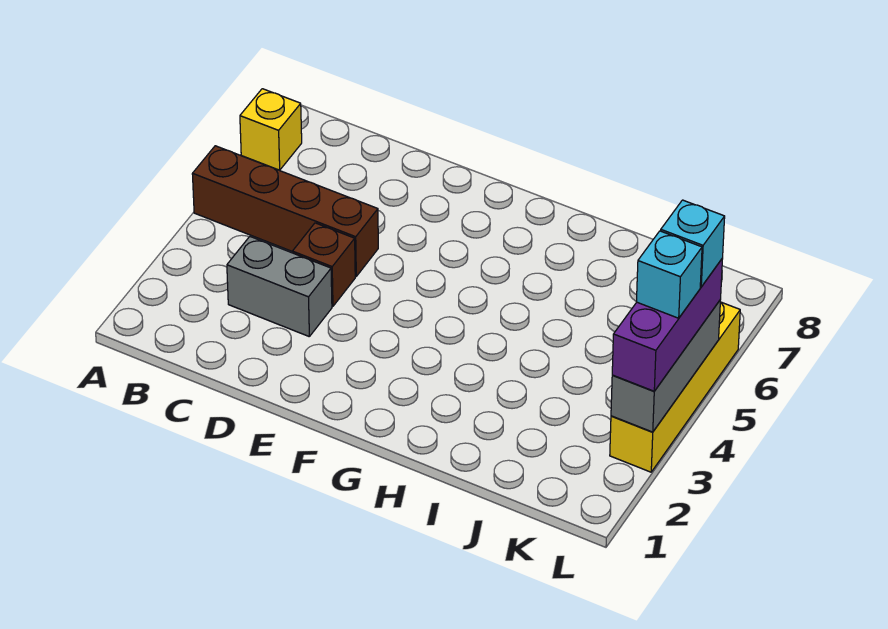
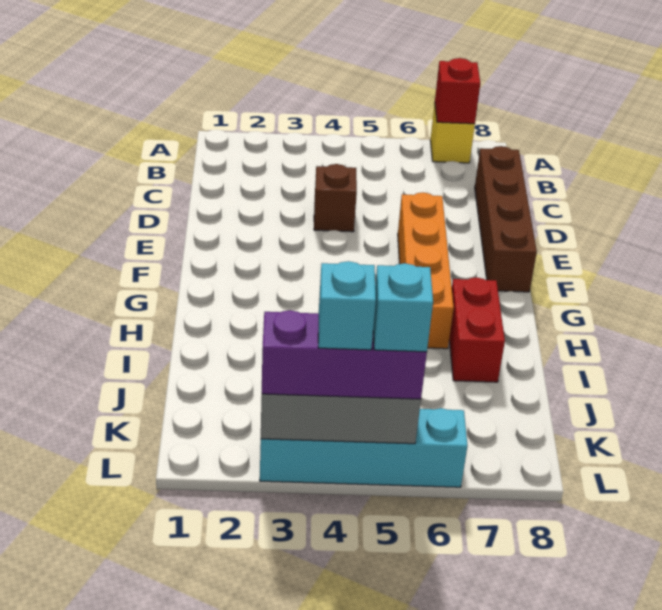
brown 1x4 brick [192,146,378,276] -> brown 1x4 brick moved to [475,146,537,292]
none -> red 1x1 brick [435,58,480,124]
grey 1x2 brick [227,237,332,336] -> none
none -> orange 1x4 brick [398,192,454,349]
none -> red 1x2 brick [449,277,505,382]
yellow 1x4 brick [610,302,740,472] -> cyan 1x4 brick [260,408,468,487]

